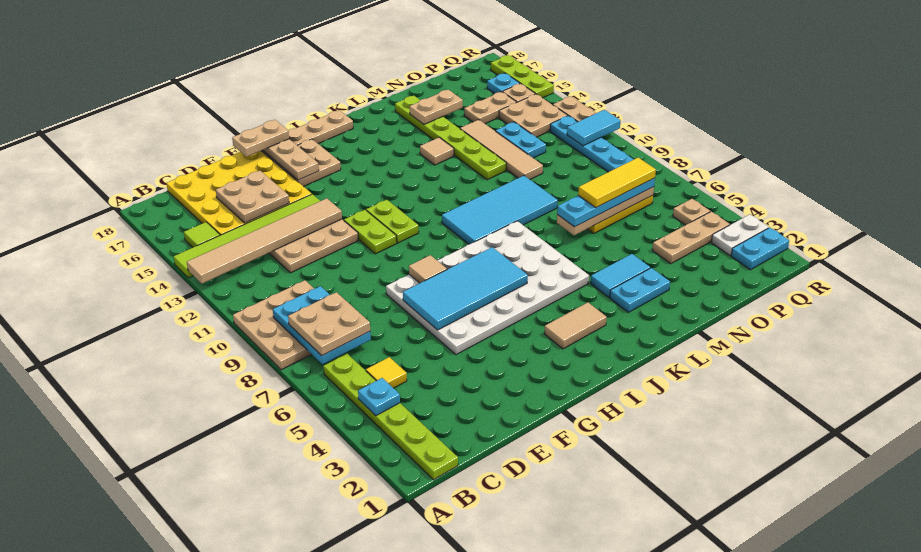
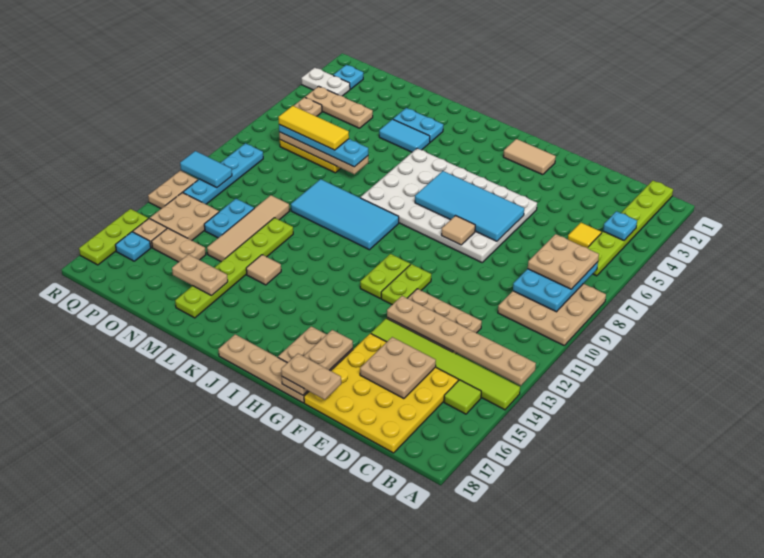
tan 1x6 tile [187,198,342,284] -> tan 1x6 plate [387,296,536,386]
tan 1x2 tile [544,302,607,349] -> tan 1x2 tile moved to [503,139,556,175]
cyan 1x2 plate [731,228,789,270] -> cyan 1x1 plate [333,65,363,89]

